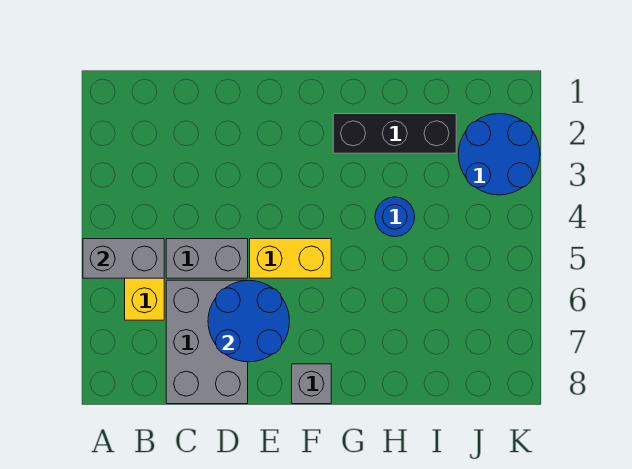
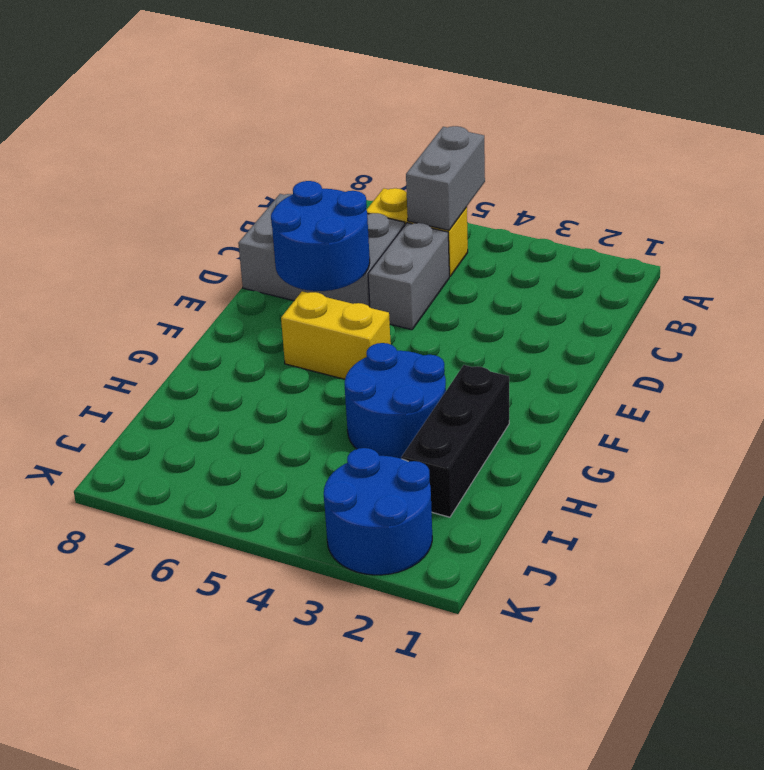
yellow 1x2 brick [250,239,331,278] -> yellow 1x2 brick turned to [281,291,391,379]
grey 1x1 brick [292,364,331,404] -> none
blue 1x1 round brick [375,197,415,237] -> blue 2x2 round brick [345,343,446,459]

